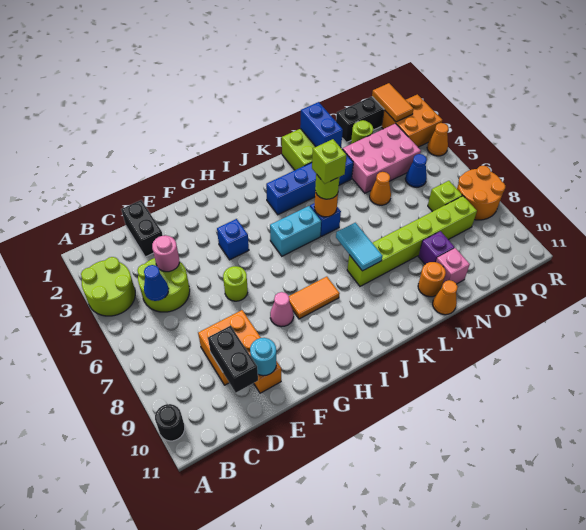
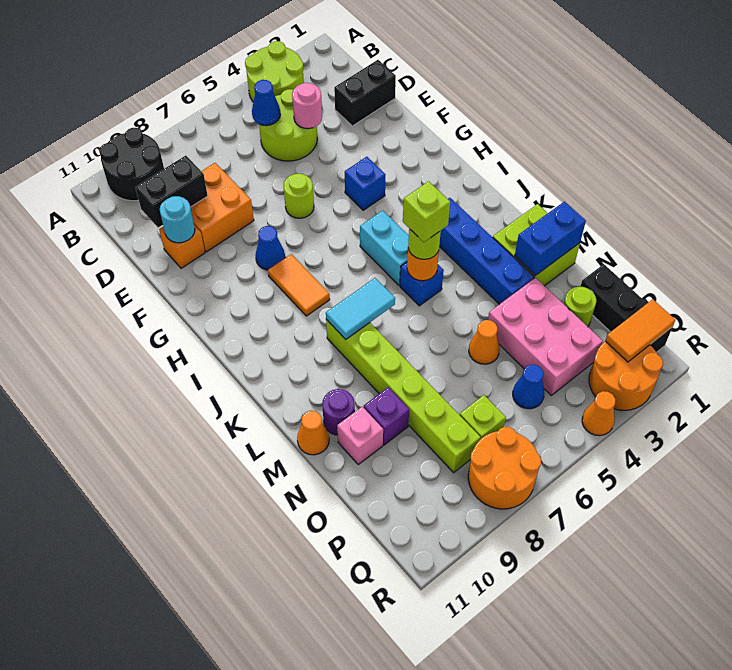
black 1x1 round brick [155,404,185,441] -> black 2x2 round brick [99,128,164,201]
pink 1x1 cone [270,292,294,327] -> blue 1x1 cone [256,226,285,270]
orange 1x1 round brick [418,262,446,297] -> purple 1x1 round brick [322,389,355,435]
orange 2x2 brick [381,94,442,147] -> orange 2x2 round brick [589,341,663,410]

